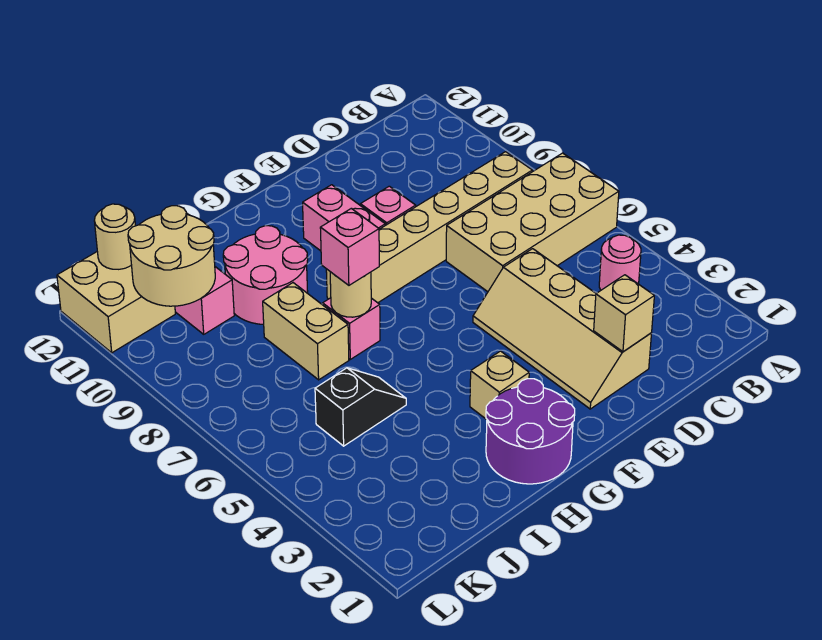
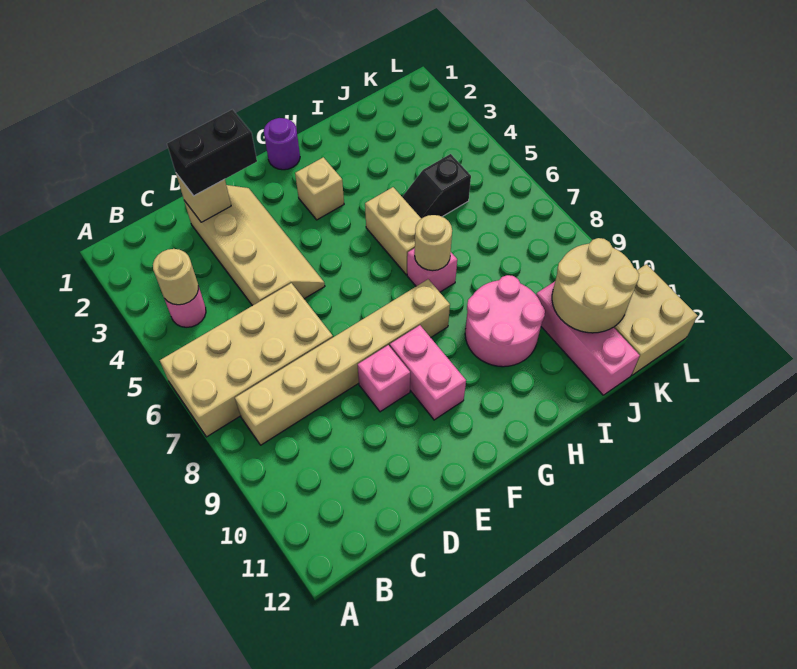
none -> black 1x2 brick [167,109,257,196]
purple 2x2 round brick [486,379,575,484] -> purple 1x1 round brick [264,118,300,170]
pink 1x1 brick [320,208,379,285] -> none
tan 1x2 brick [263,283,349,380] -> tan 1x2 brick moved to [365,187,421,275]
tan 1x1 round brick [94,204,135,269] -> tan 1x1 round brick moved to [153,249,199,305]

